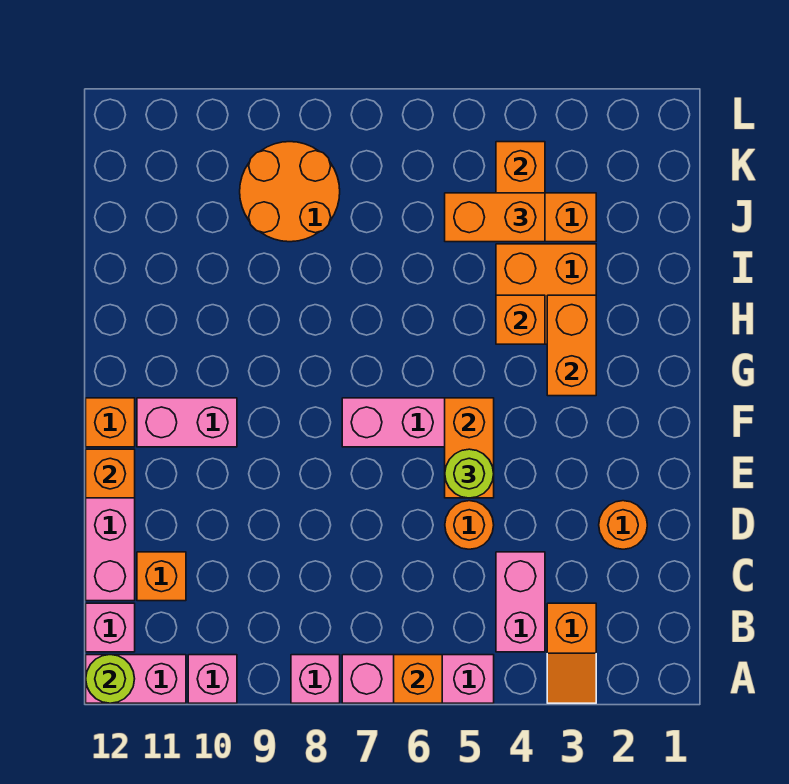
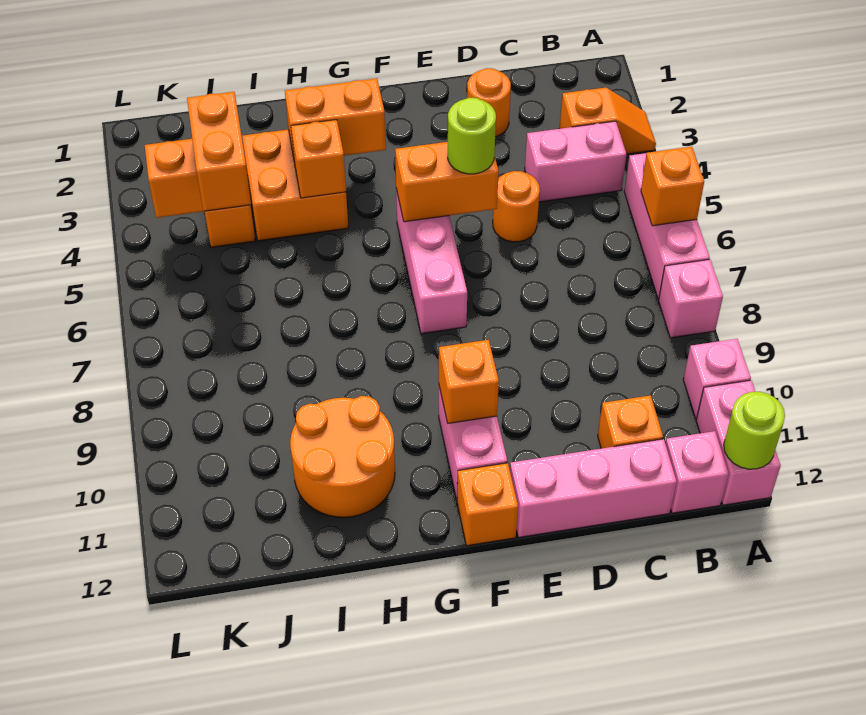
orange 1x1 brick [86,449,135,498] -> orange 1x1 brick moved to [439,340,499,423]
orange 2x2 round brick [240,142,340,242] -> orange 2x2 round brick moved to [290,396,395,517]

